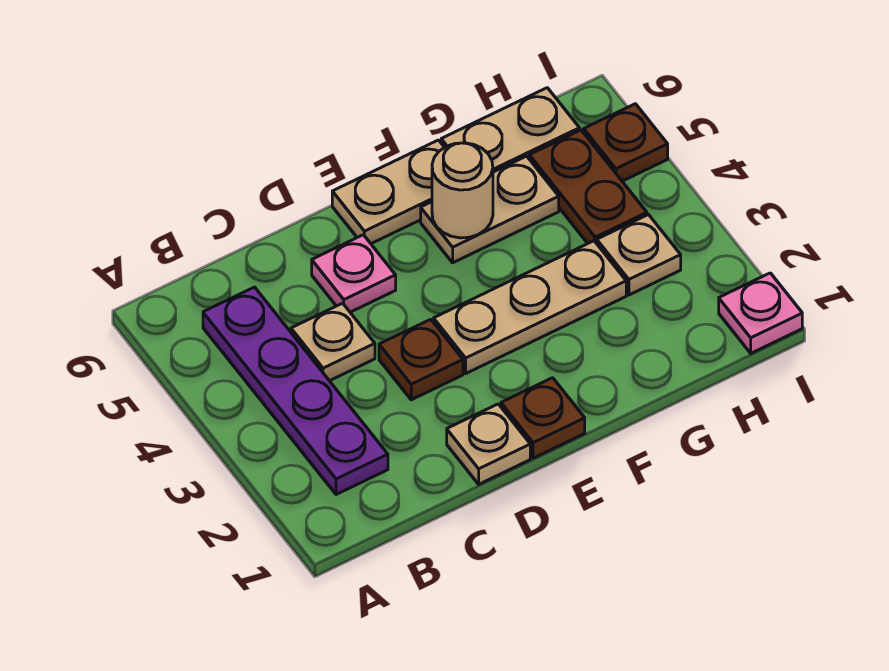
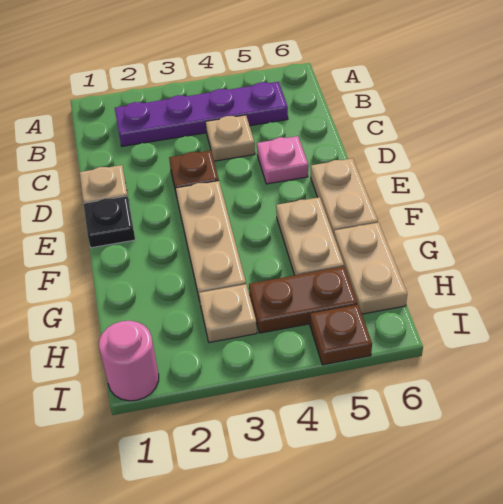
brown 1x1 plate [501,378,585,458] -> black 1x1 plate [84,196,135,248]
tan 1x1 round brick [432,143,493,238] -> none
pink 1x1 plate [719,273,802,353] -> pink 1x1 round brick [99,321,159,401]

